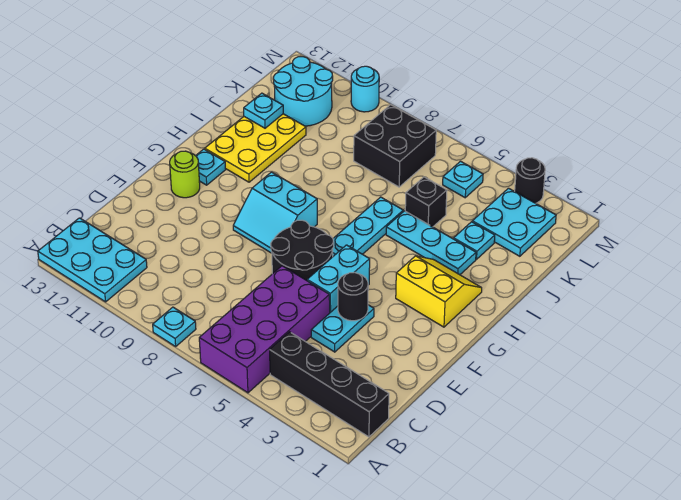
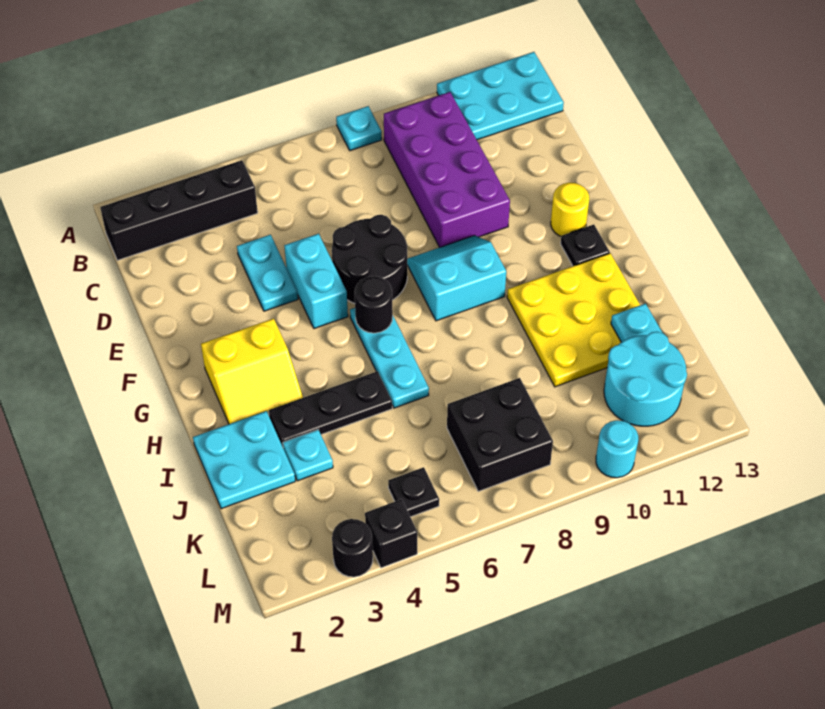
purple 2x4 brick [199,266,330,393] -> purple 2x4 brick moved to [384,92,510,247]
black 1x1 round brick [338,272,368,321] -> black 1x1 round brick moved to [355,276,393,333]
lime 1x1 round brick [170,151,200,198] -> yellow 1x1 round brick [551,183,589,236]
cyan 1x1 plate [196,149,226,185] -> black 1x1 plate [561,224,610,266]
yellow 2x3 plate [205,114,306,182] -> yellow 3x3 plate [507,253,640,387]
cyan 1x3 plate [386,211,476,275] -> black 1x3 plate [268,371,392,446]
black 1x1 brick [405,177,447,227] -> black 1x1 brick moved to [365,499,417,568]
cyan 2x2 plate [472,188,556,256] -> cyan 2x2 plate moved to [193,411,295,509]
cyan 1x1 plate [443,161,483,198] -> black 1x1 plate [388,467,439,517]

